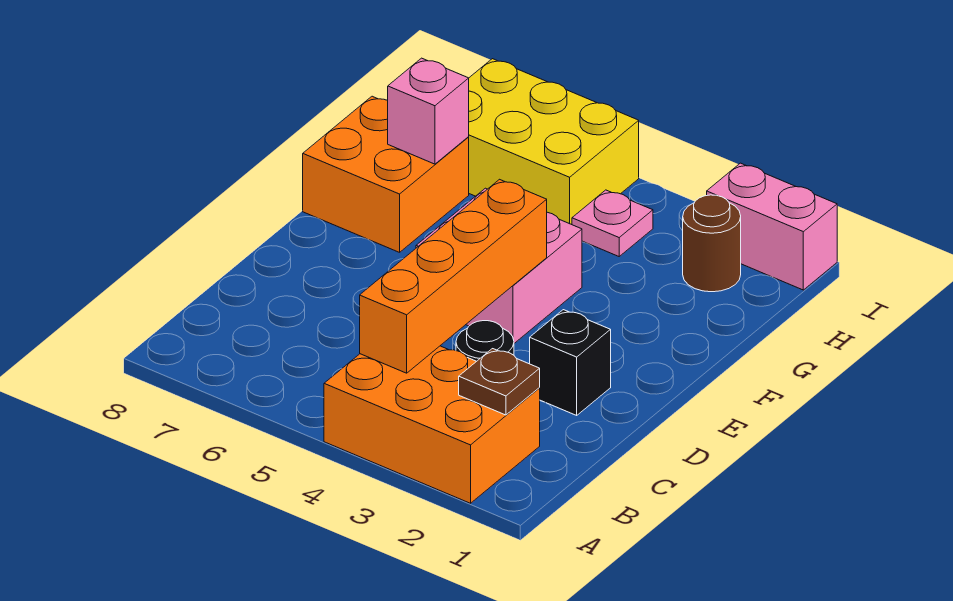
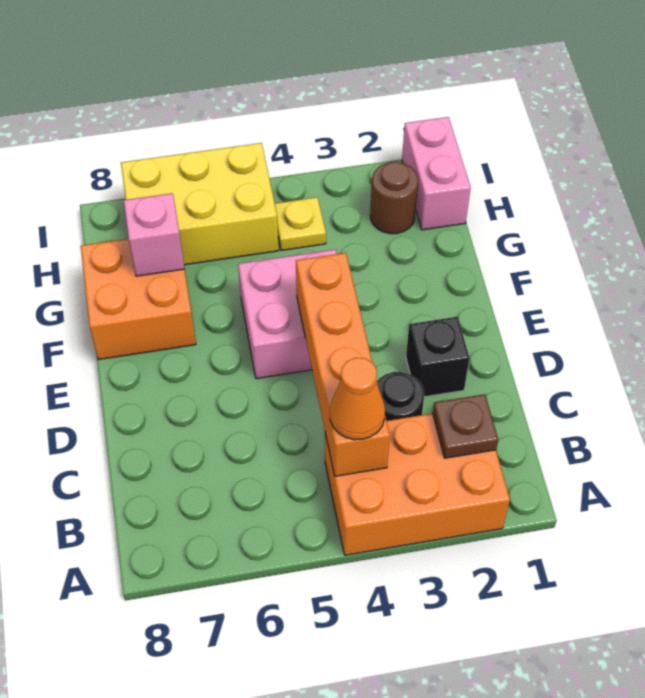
none -> orange 1x1 cone [330,358,385,440]
pink 1x1 plate [572,190,653,256] -> yellow 1x1 plate [275,197,326,250]
pink 1x2 brick [707,163,837,290] -> pink 1x2 brick turned to [402,117,471,230]

